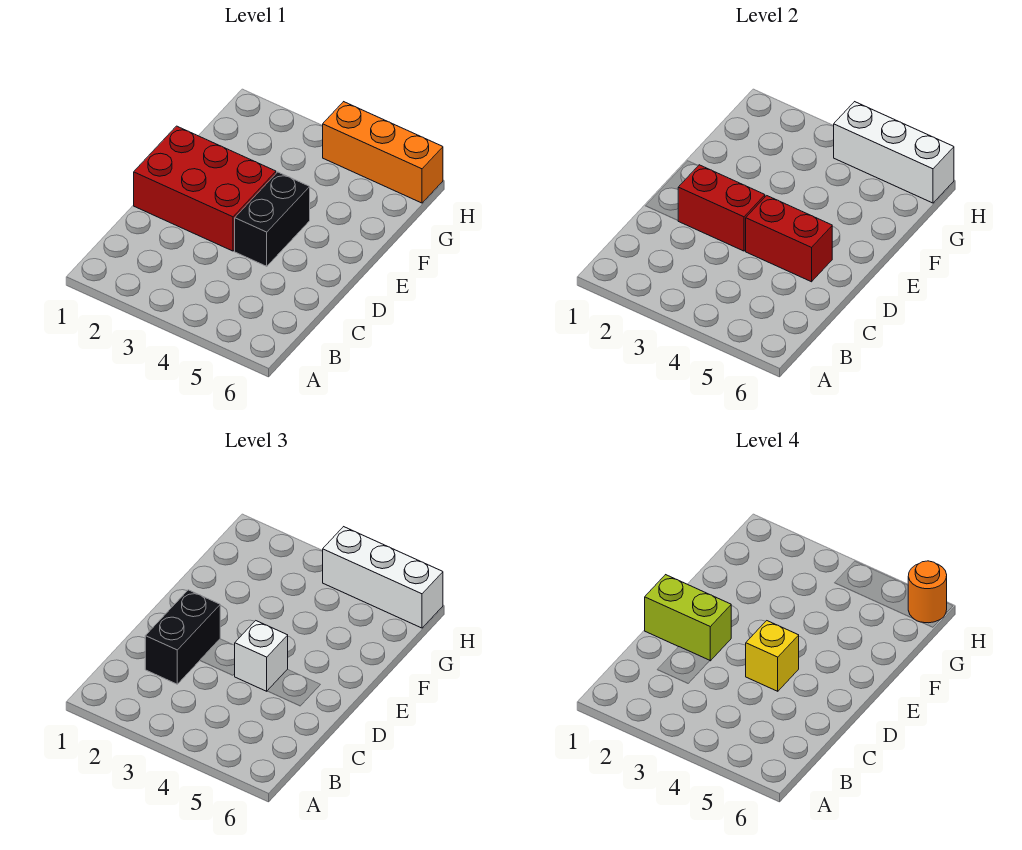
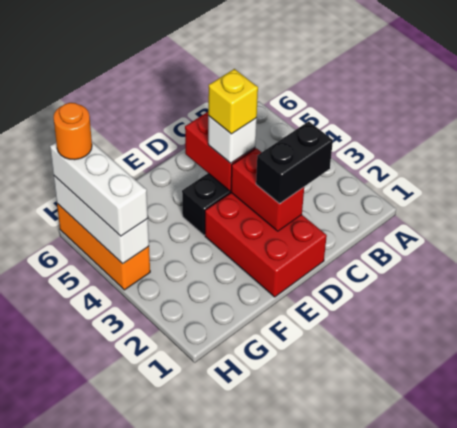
lime 1x2 brick [645,575,731,661] -> none

